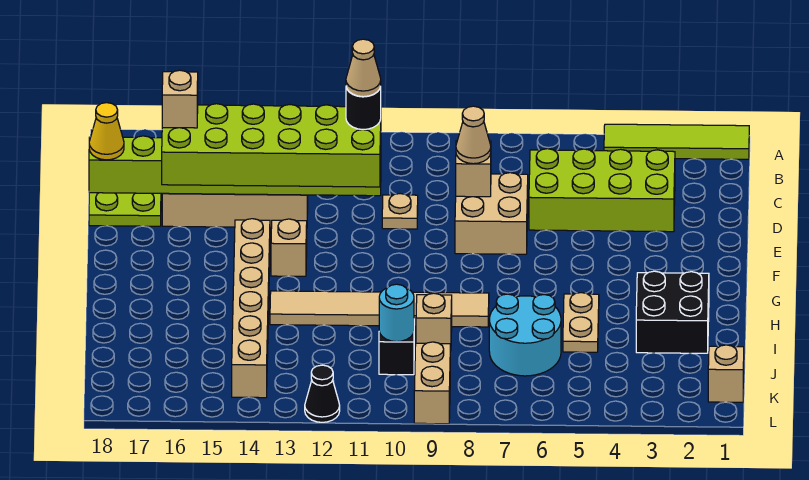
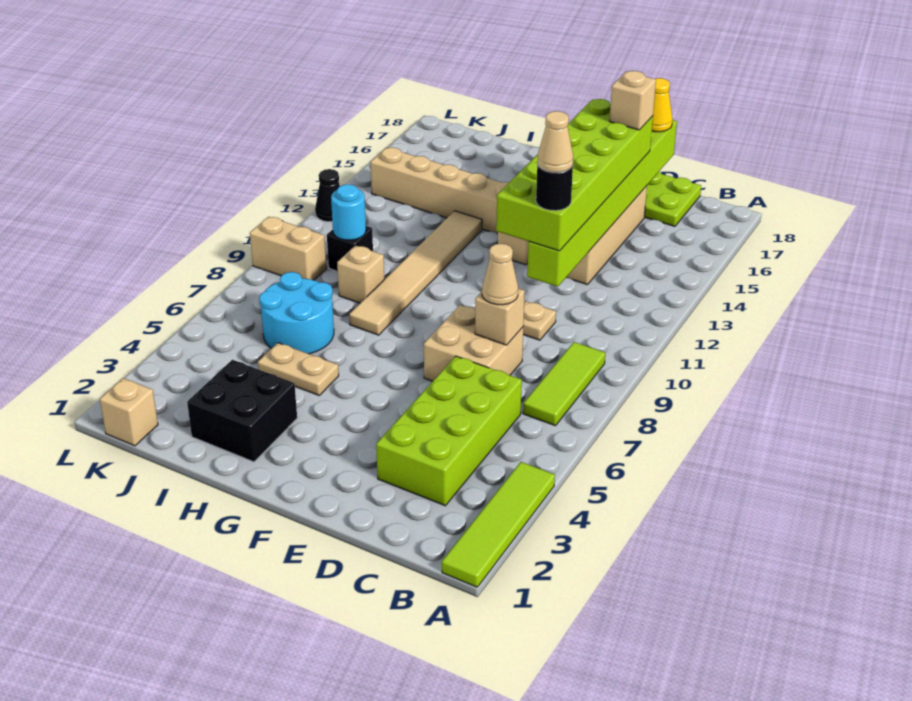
none -> lime 1x3 tile [523,342,605,426]

